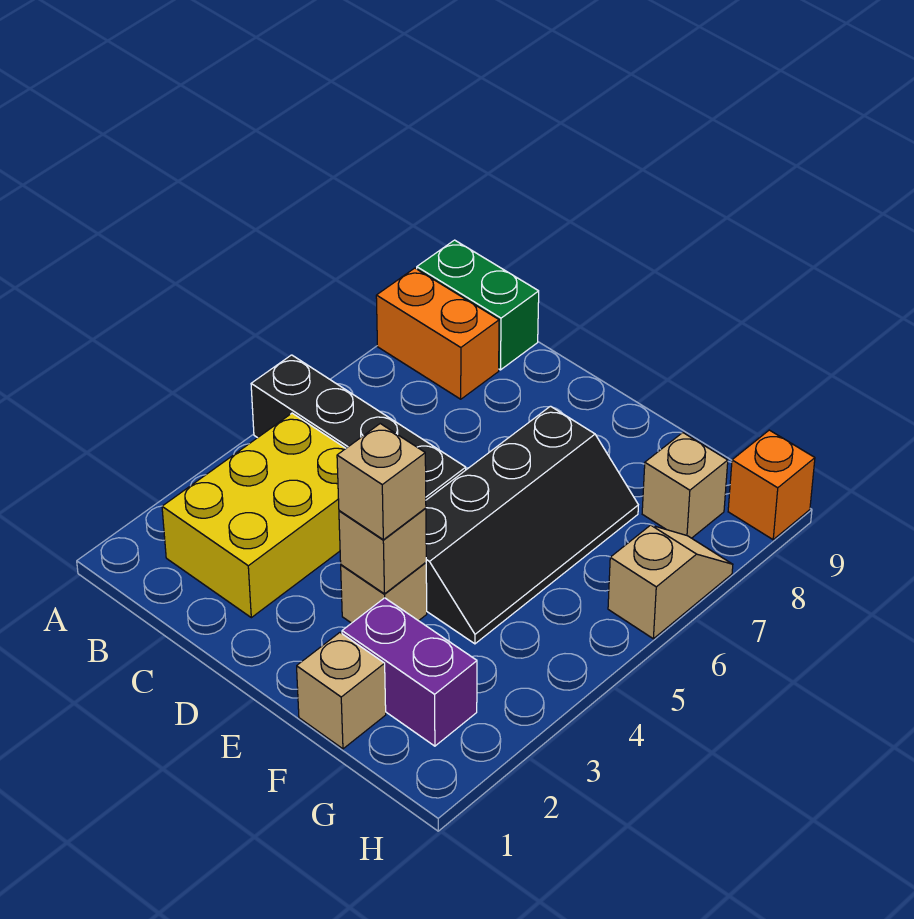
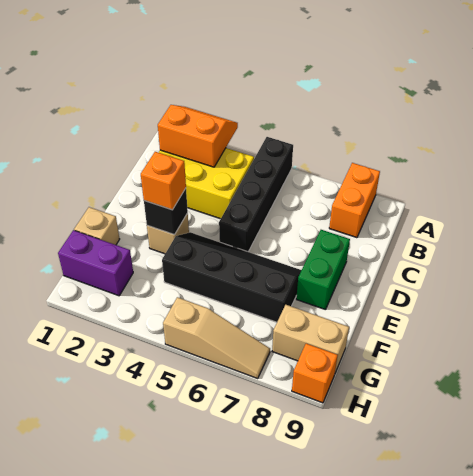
none -> orange 2x2 slope [158,105,238,167]
green 1x2 brick [417,240,539,370] -> green 1x2 brick moved to [296,230,350,310]
tan 1x1 brick [339,508,426,594] -> black 1x1 brick [144,188,188,235]
tan 1x1 brick [337,424,426,540] -> orange 1x1 brick [141,152,186,210]
black 2x4 slope [426,406,638,644] -> black 2x4 slope turned to [162,232,301,322]
purple 1x2 brick [342,598,477,746] -> purple 1x2 brick turned to [58,230,133,296]
tan 1x1 brick [642,433,728,538] -> tan 1x2 brick [272,305,349,373]
tan 1x2 slope [608,525,733,639] -> tan 1x3 slope [163,297,270,378]

